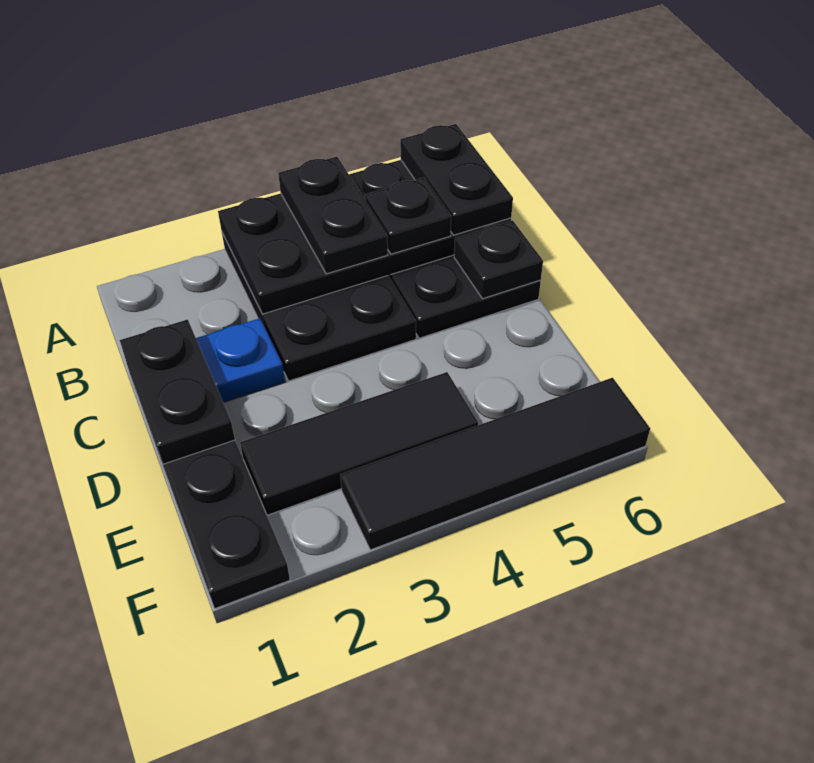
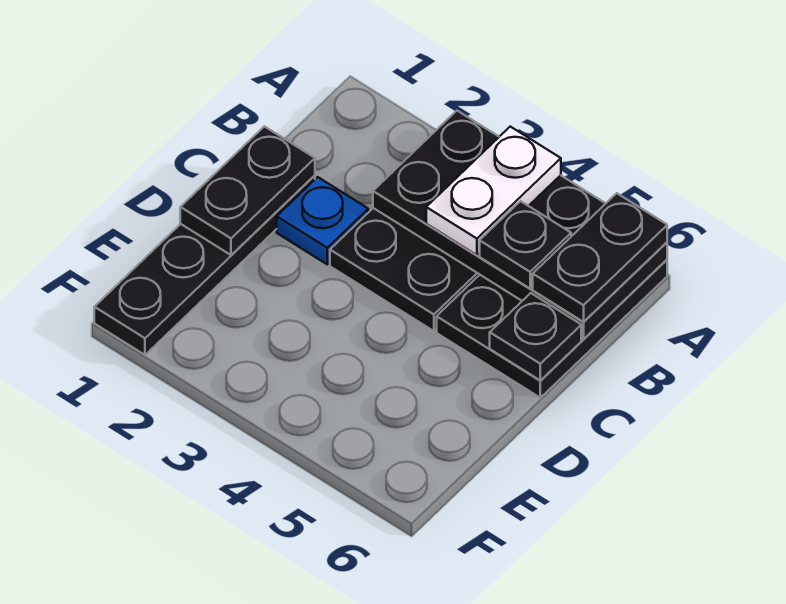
black 1x2 plate [278,157,388,274] -> white 1x2 plate [426,127,561,255]
black 1x3 tile [240,372,478,515] -> none
black 1x4 tile [341,378,650,550] -> none

